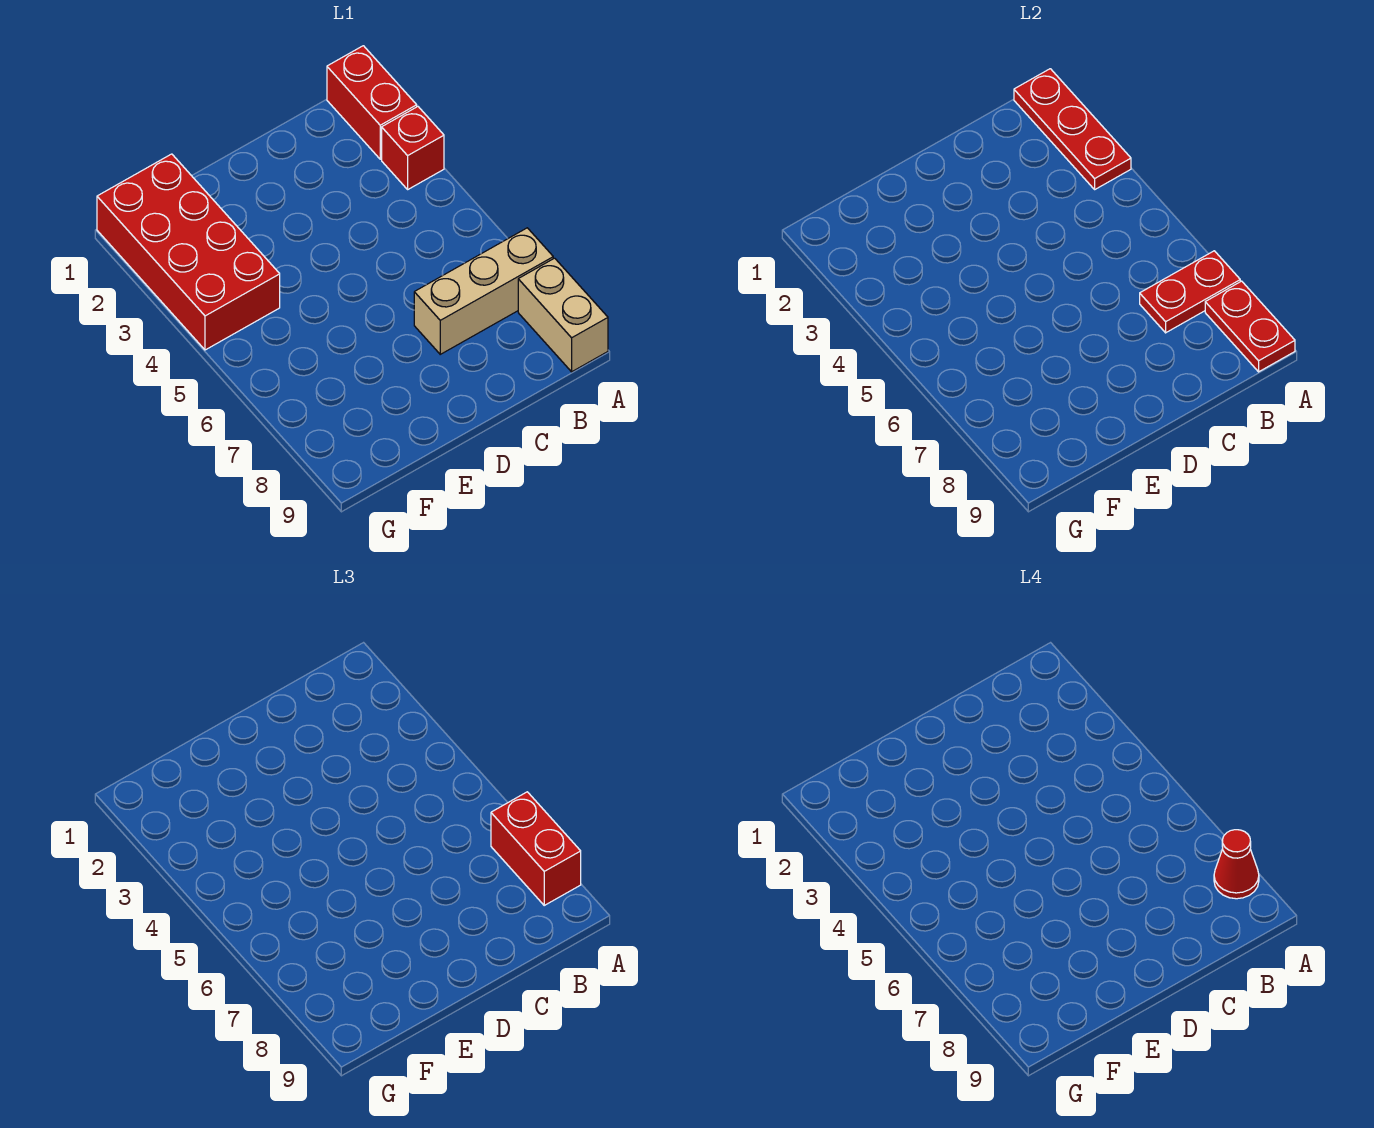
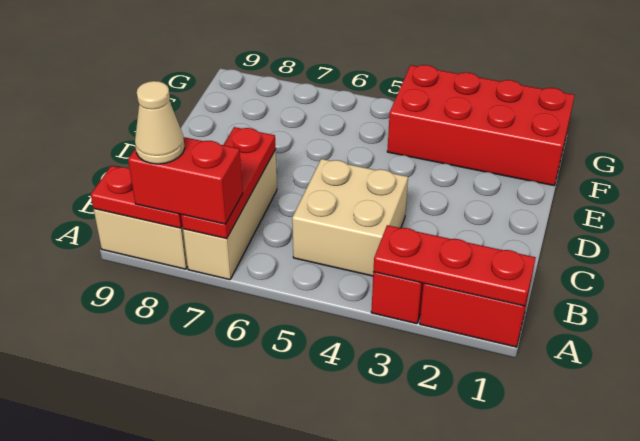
red 1x2 plate [1140,251,1240,333] -> red 1x3 plate [181,127,276,239]
red 1x1 cone [1214,830,1259,899] -> tan 1x1 cone [135,81,185,164]
none -> tan 2x2 brick [292,159,408,276]

